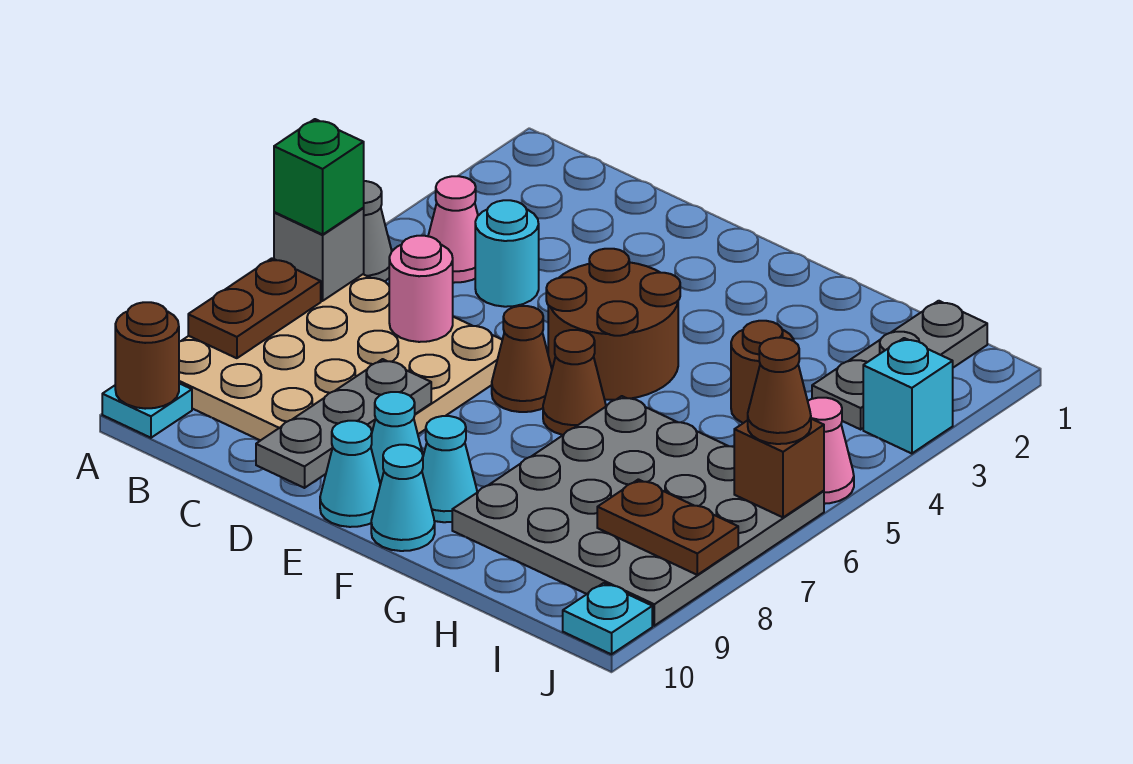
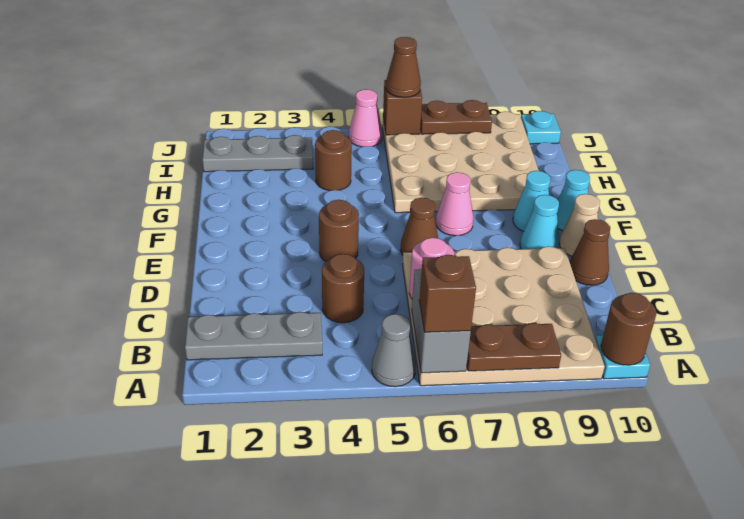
grey 1x1 brick [274,208,364,301] -> grey 1x2 brick [412,269,471,373]
green 1x1 brick [274,119,364,235] -> brown 1x1 brick [419,255,476,332]
pink 1x1 cone [428,176,478,283] -> pink 1x1 cone moved to [436,172,473,236]
cyan 1x1 round brick [475,200,539,307] -> brown 1x1 round brick [322,254,364,323]
grey 1x3 plate [256,359,431,488] -> grey 1x3 plate moved to [185,312,322,360]
brown 2x2 round brick [546,249,680,400] -> brown 1x1 round brick [319,200,359,261]
cyan 1x1 cone [320,421,380,527] -> tan 1x1 cone [559,194,600,256]
brown 1x1 cone [543,330,606,435] -> brown 1x1 cone moved to [570,219,610,285]
grey 4x4 plate [452,396,824,626] -> tan 4x4 plate [383,111,539,213]
brown 1x2 plate [597,479,738,575] -> brown 1x2 plate turned to [420,100,492,134]
cyan 1x1 brick [863,338,953,454] -> none

